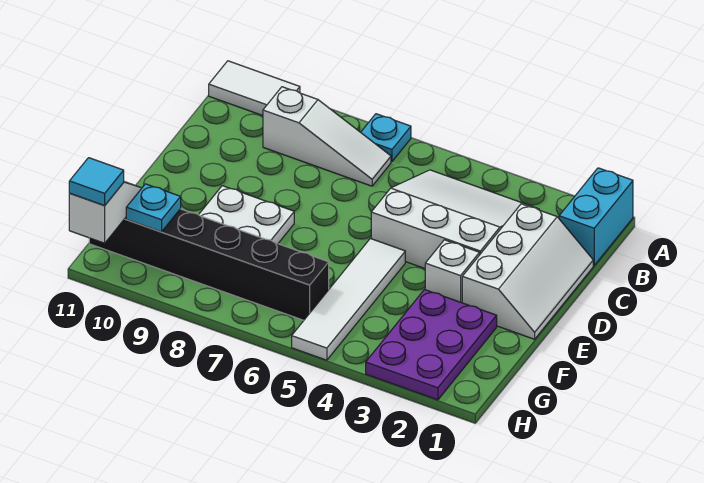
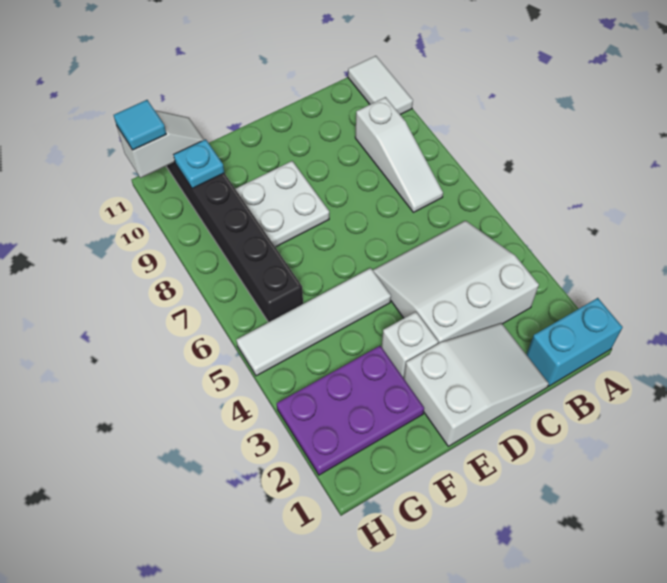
cyan 1x1 plate [361,114,411,162] -> none
white 3x3 slope [371,170,539,268] -> white 3x3 slope turned to [373,221,539,344]
white 2x3 slope [462,204,593,339] -> white 2x3 slope turned to [404,323,549,446]

